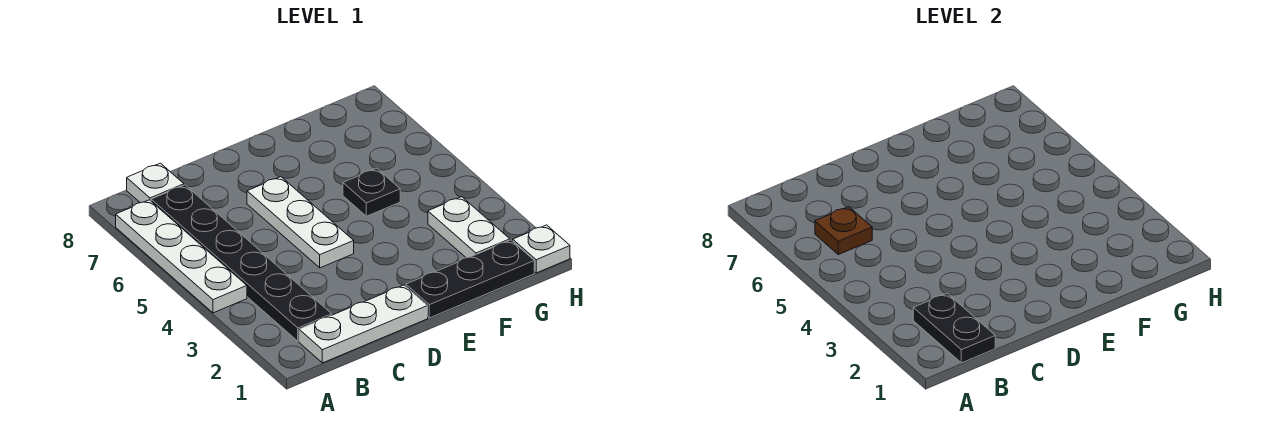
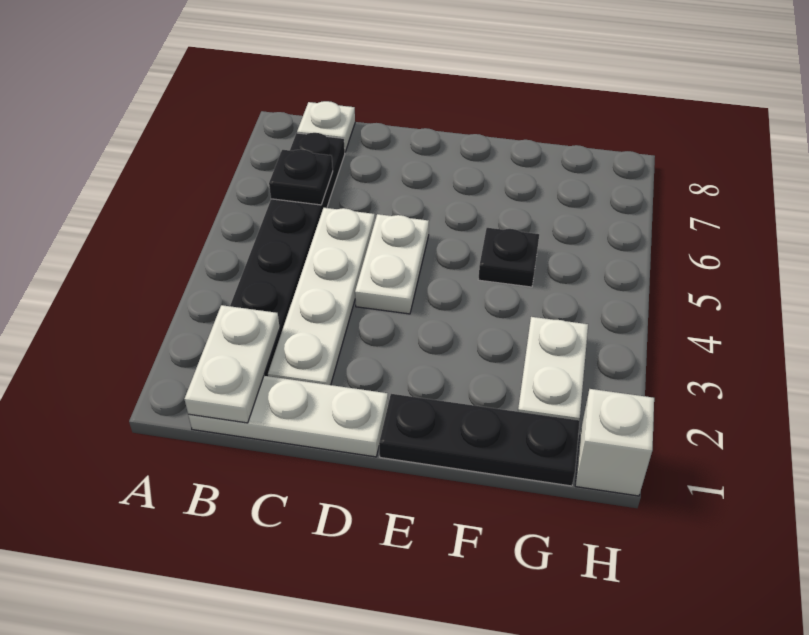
white 1x4 plate [116,200,247,313] -> white 1x4 plate moved to [268,208,375,385]
black 1x2 plate [913,293,995,363] -> white 1x2 plate [184,305,280,423]
brown 1x1 plate [815,207,872,255] -> black 1x1 plate [269,149,333,205]
white 1x3 plate [247,177,354,268] -> white 1x2 plate [355,214,429,314]
white 1x1 plate [513,225,570,273] -> white 1x1 brick [575,389,654,496]

